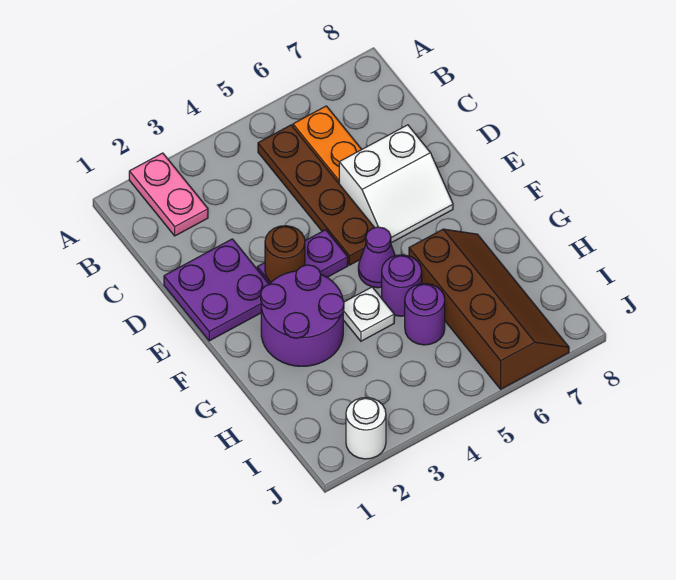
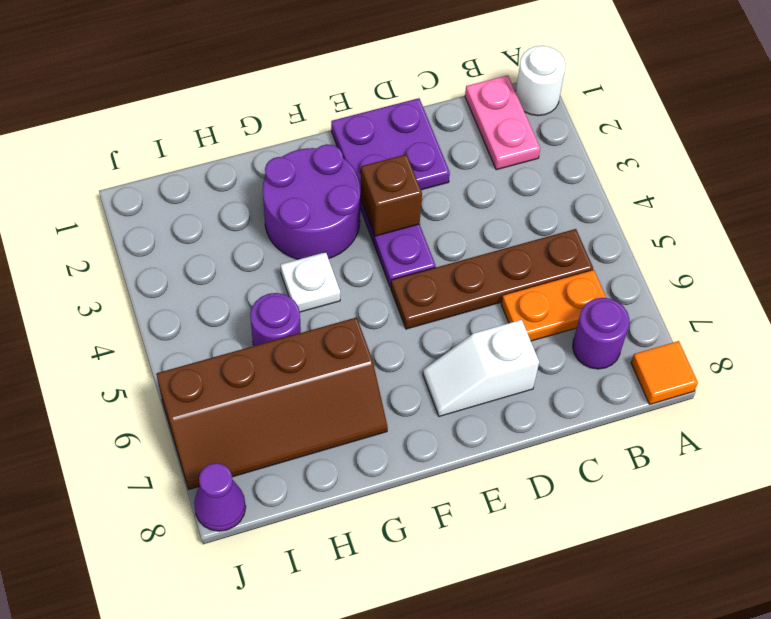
pink 1x2 plate [129,153,208,236] -> pink 1x2 plate turned to [465,75,540,170]
none -> orange 1x1 tile [631,341,698,404]
white 2x2 slope [339,125,453,243] -> white 1x2 slope [423,320,539,416]
brown 1x1 round brick [265,226,305,282] -> brown 1x1 brick [361,154,422,236]
purple 1x1 cone [358,227,395,288] -> purple 1x1 cone moved to [194,463,246,531]
purple 1x1 round brick [382,255,422,316] -> purple 1x1 round brick moved to [573,298,629,369]
white 1x1 round brick [346,398,386,459] -> white 1x1 round brick moved to [516,46,566,116]

